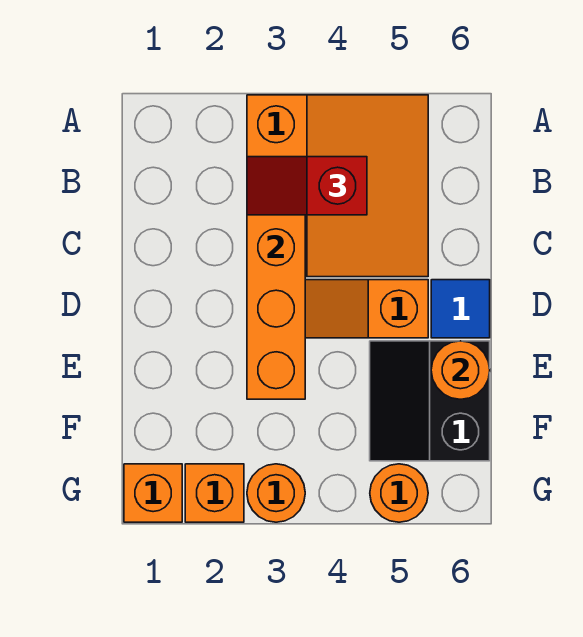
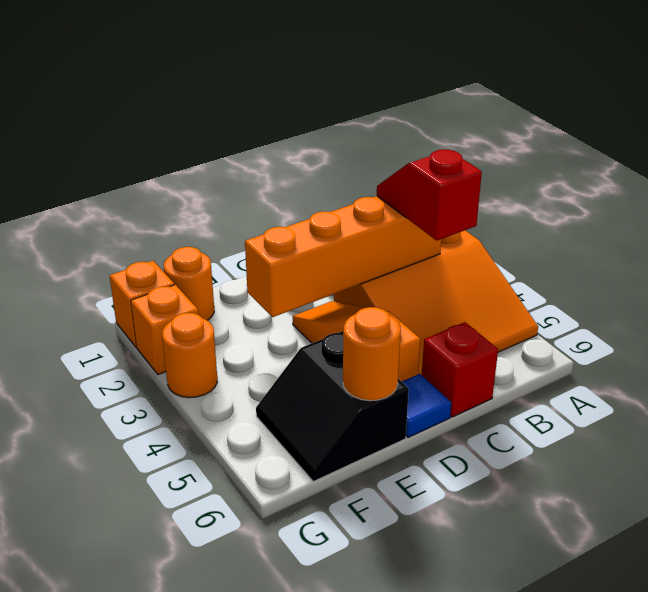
none -> red 1x1 brick [422,322,498,417]
black 2x2 slope [370,341,490,461] -> black 2x2 slope turned to [256,331,409,481]
orange 1x1 round brick [370,464,428,522] -> orange 1x1 round brick moved to [164,247,214,320]

